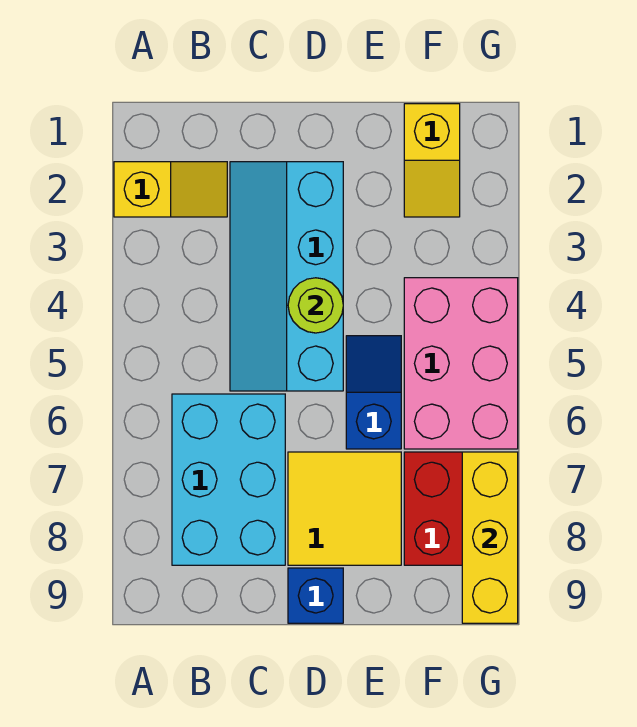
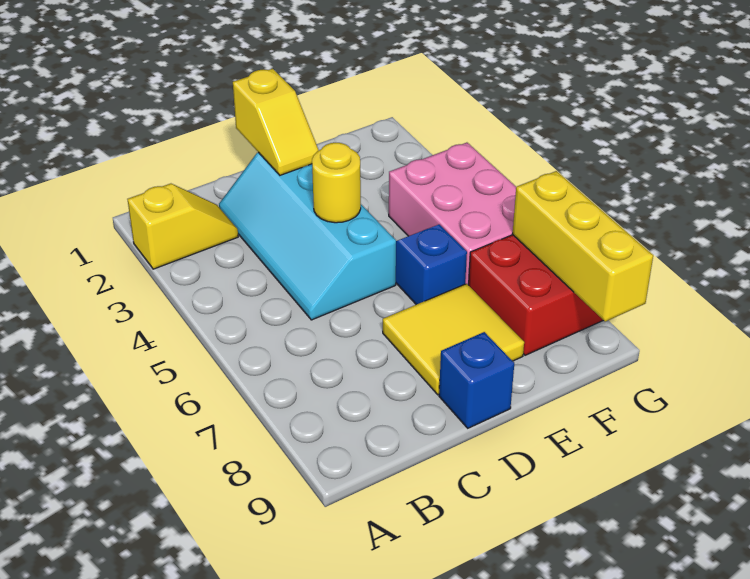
cyan 2x3 brick [172,394,285,565] -> none
lime 1x1 round brick [288,278,343,333] -> yellow 1x1 round brick [312,143,361,223]
yellow 1x2 slope [404,104,460,217] -> yellow 1x2 slope moved to [233,69,319,175]

